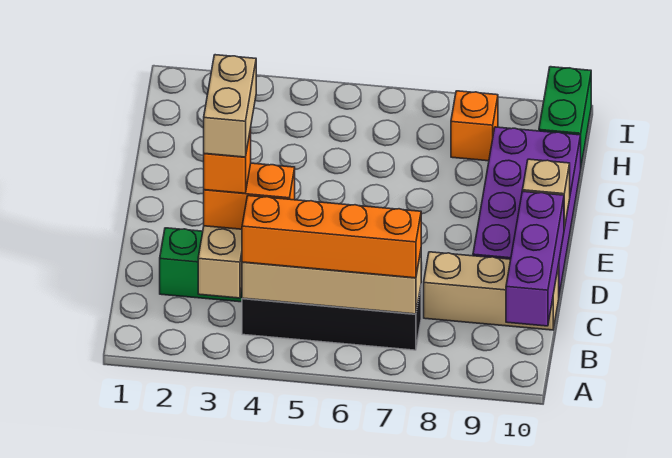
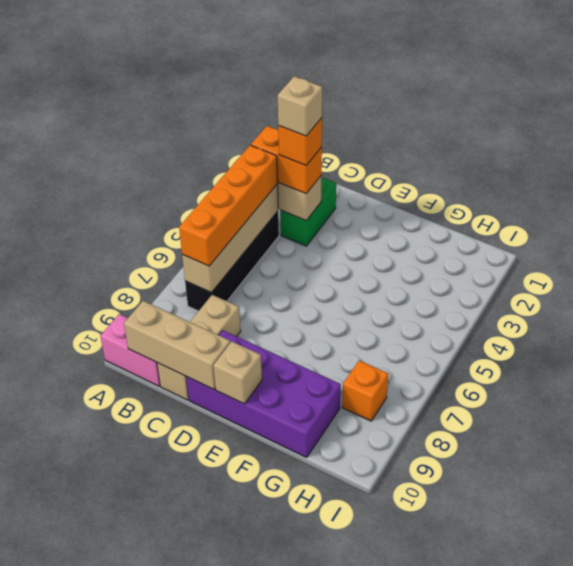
none -> pink 1x2 brick [100,314,160,386]
purple 1x3 brick [506,191,564,326] -> tan 1x3 brick [124,301,230,389]
orange 1x2 brick [204,163,295,229] -> orange 1x2 brick turned to [251,126,322,194]
tan 1x2 brick [204,55,256,157] -> tan 1x1 brick [278,76,322,136]
green 1x2 brick [539,67,591,165] -> none

